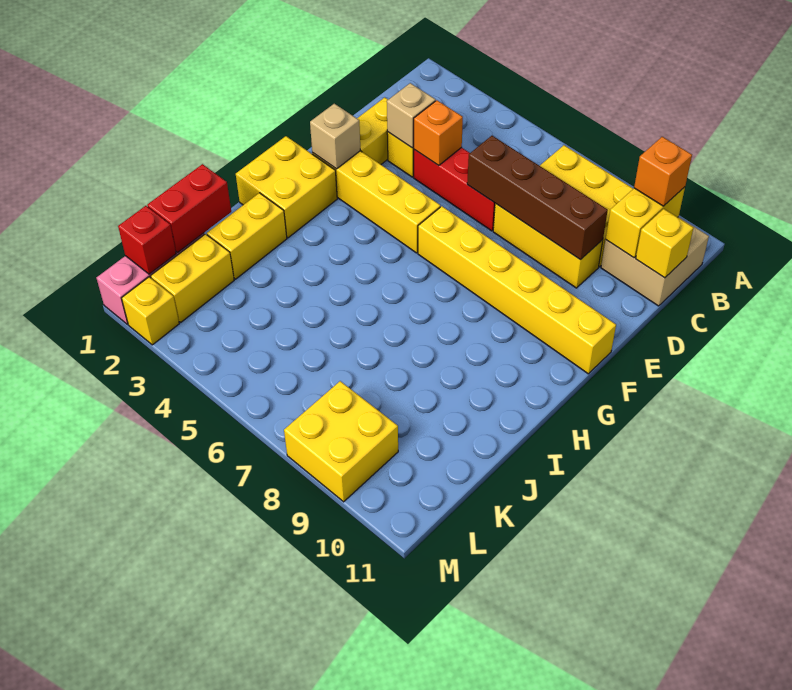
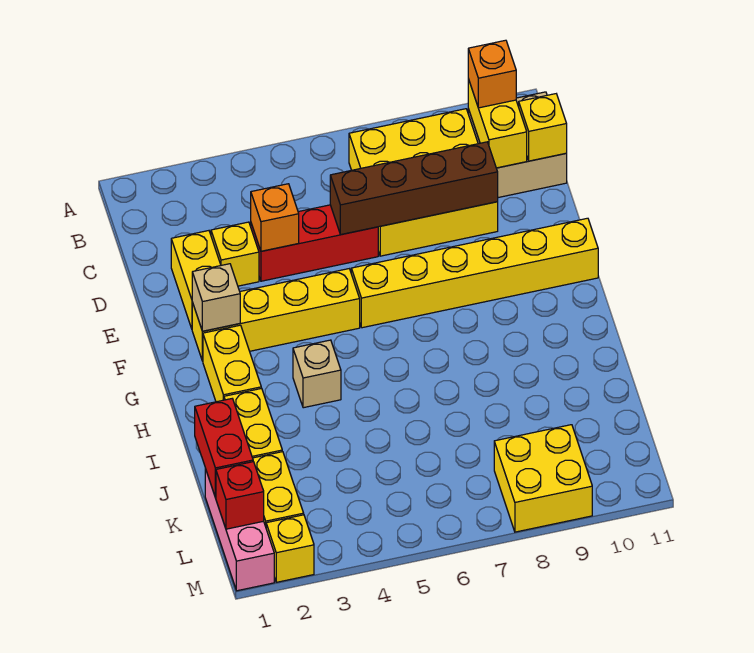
tan 1x1 brick [387,83,436,148] -> tan 1x1 brick moved to [293,340,341,408]
yellow 2x2 brick [236,136,337,238] -> yellow 1x2 brick [203,325,261,402]

